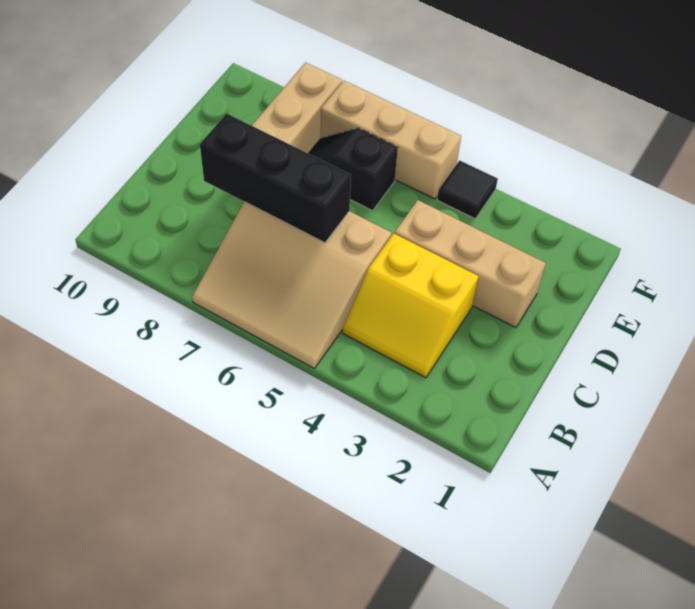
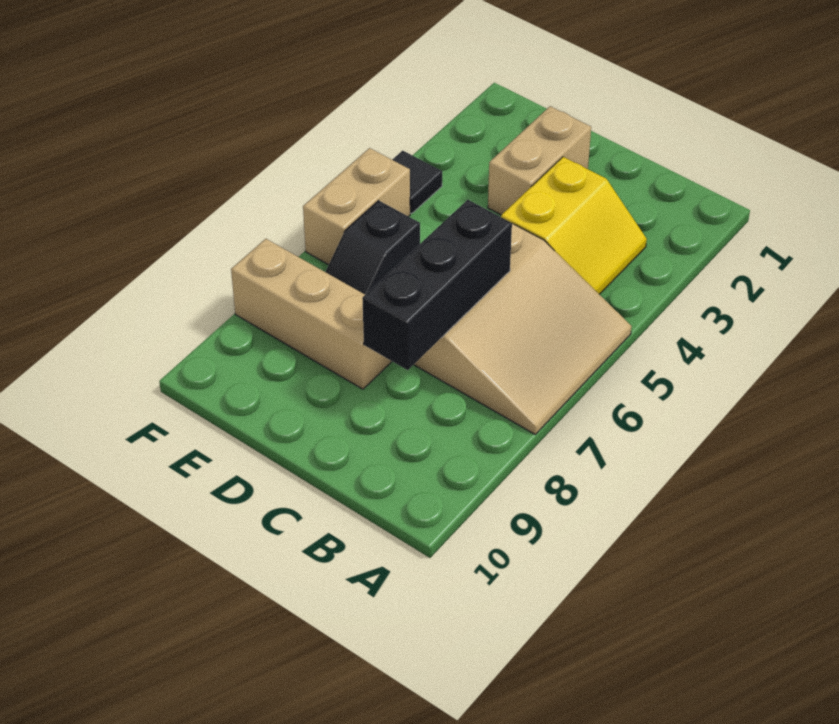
tan 1x3 brick [395,200,546,328] -> tan 1x2 brick [488,106,591,215]
tan 1x3 brick [321,81,461,199] -> tan 1x2 brick [303,148,410,265]

